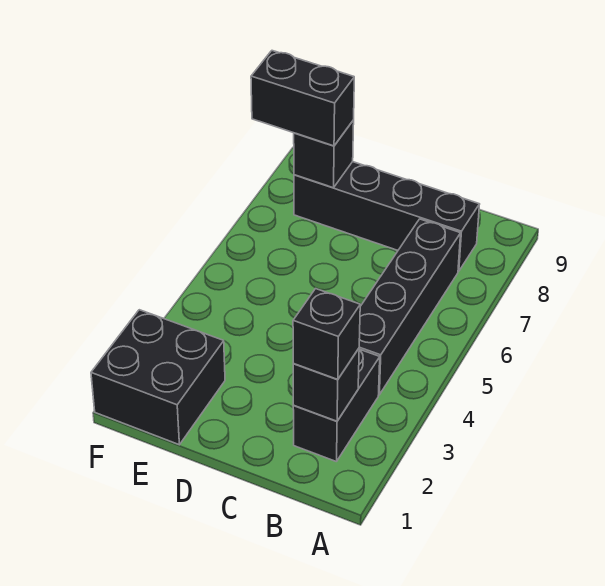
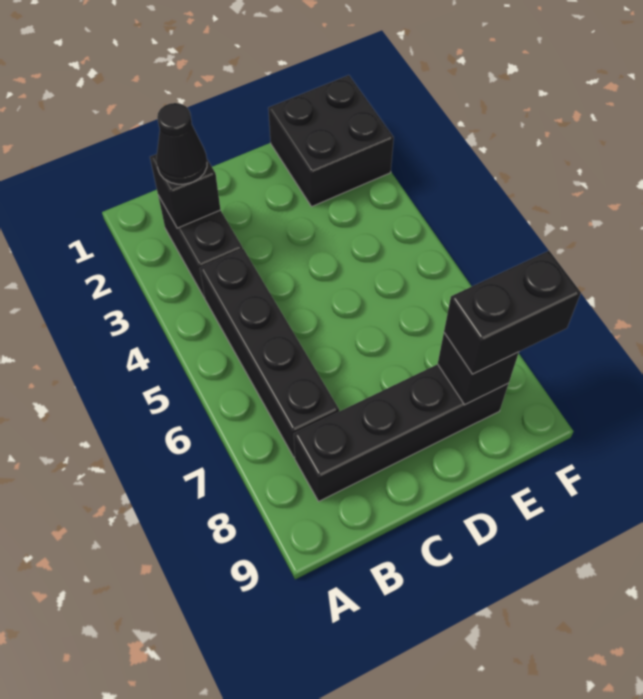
black 1x1 brick [293,289,360,379] -> black 1x1 cone [156,103,207,184]

